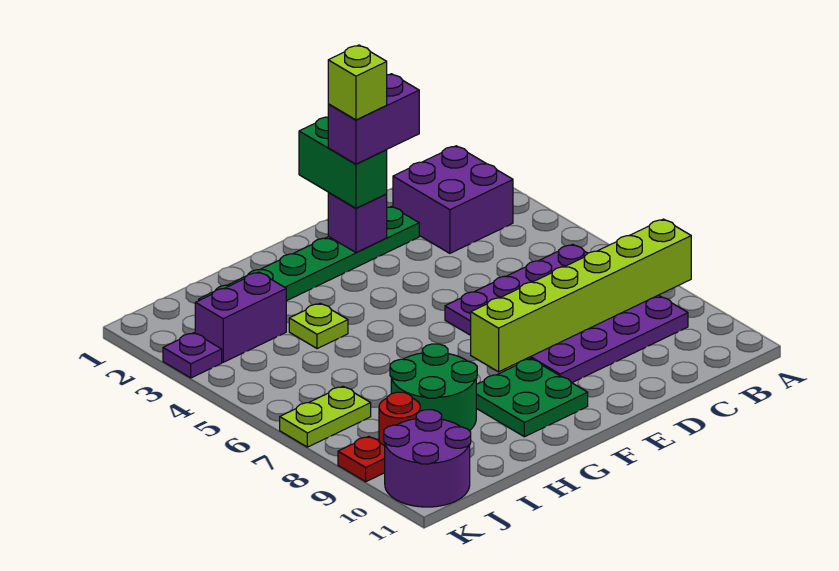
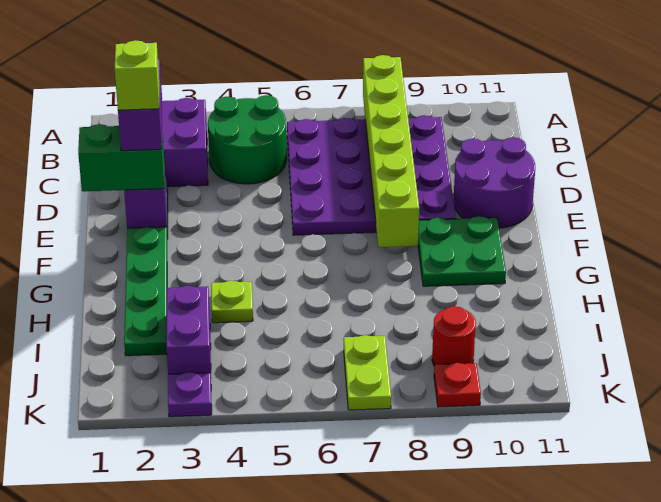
green 2x2 round brick [390,344,477,431] -> green 2x2 round brick moved to [208,95,287,184]
purple 2x2 round brick [384,410,471,507] -> purple 2x2 round brick moved to [454,137,535,228]

